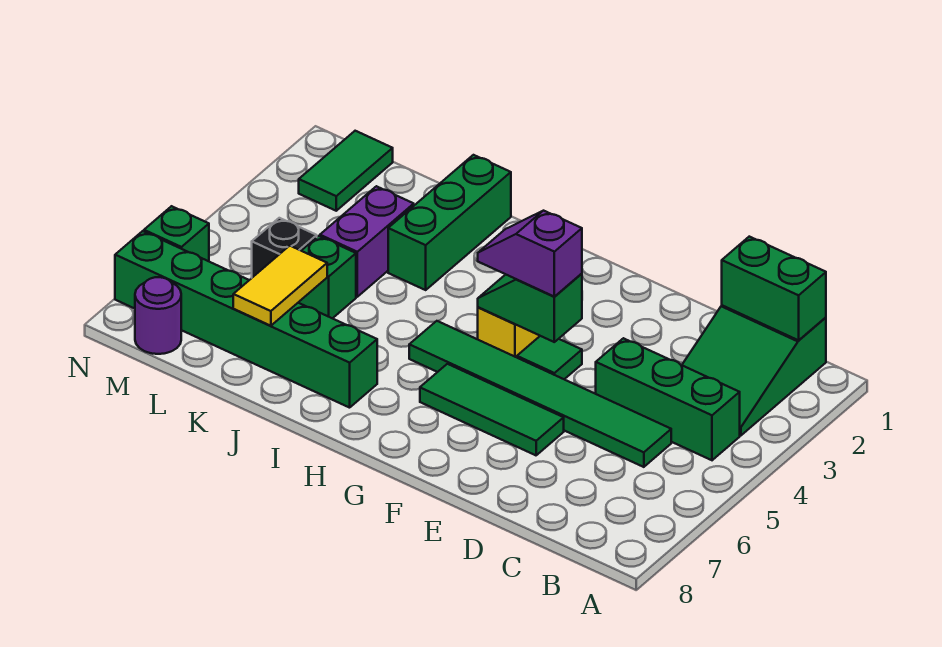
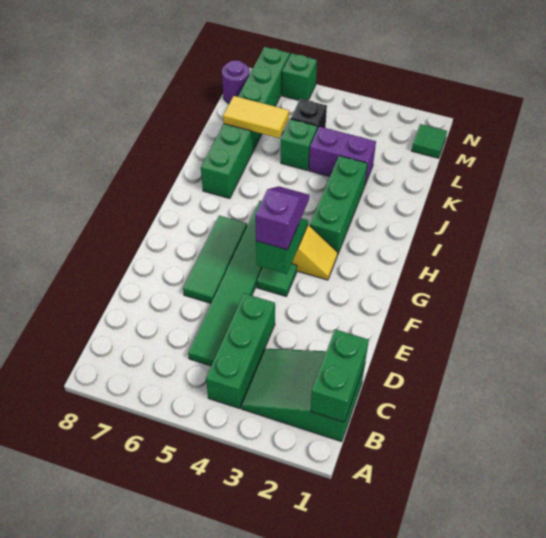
green 1x3 brick [388,155,511,290] -> green 1x3 brick turned to [310,156,367,255]
green 1x2 tile [299,131,393,211] -> green 1x1 tile [412,124,447,158]

